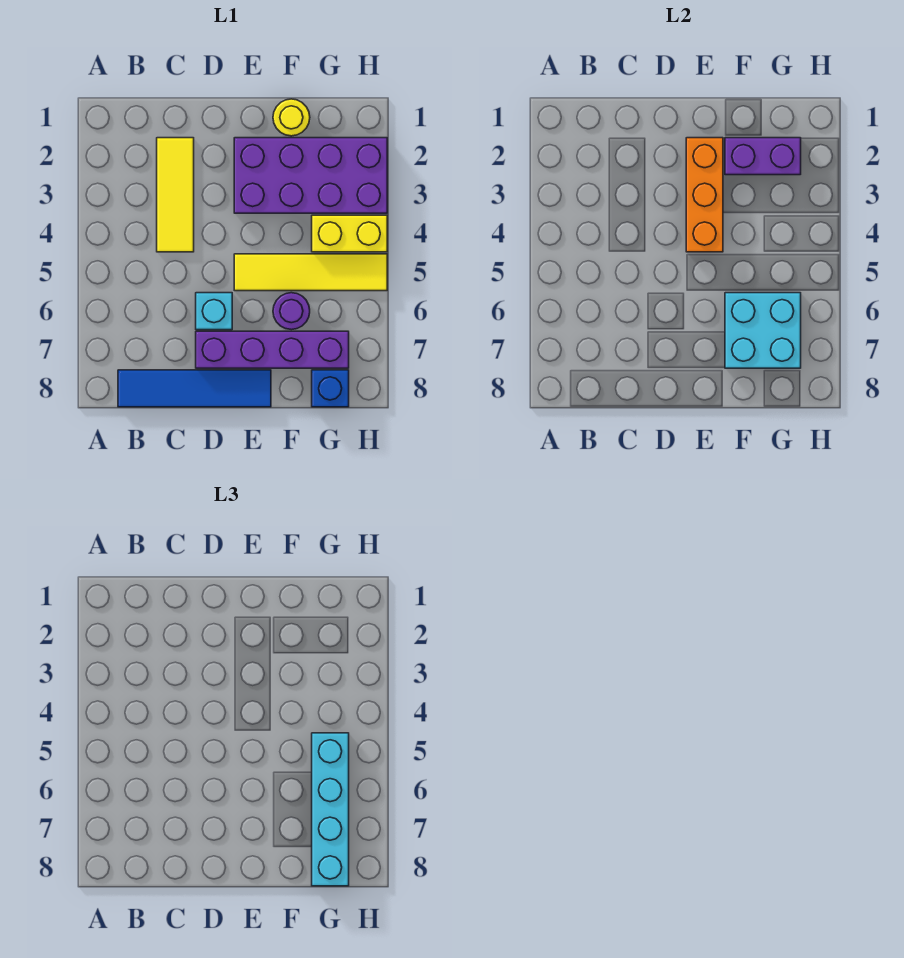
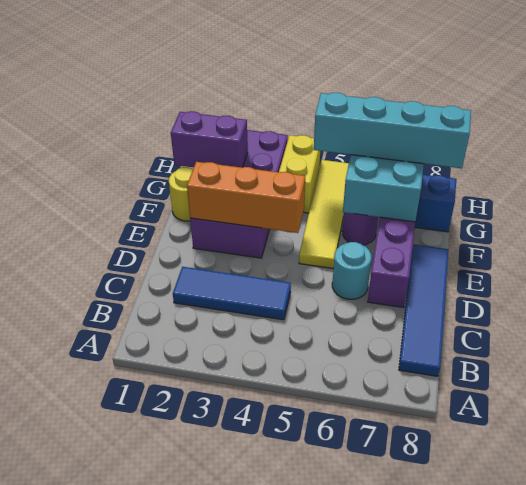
yellow 1x3 tile [157,138,194,252] -> blue 1x3 tile [173,267,291,320]
cyan 1x1 brick [196,293,232,330] -> cyan 1x1 round brick [332,242,372,299]
purple 1x2 brick [725,138,801,175] -> purple 1x2 brick turned to [171,111,248,168]

